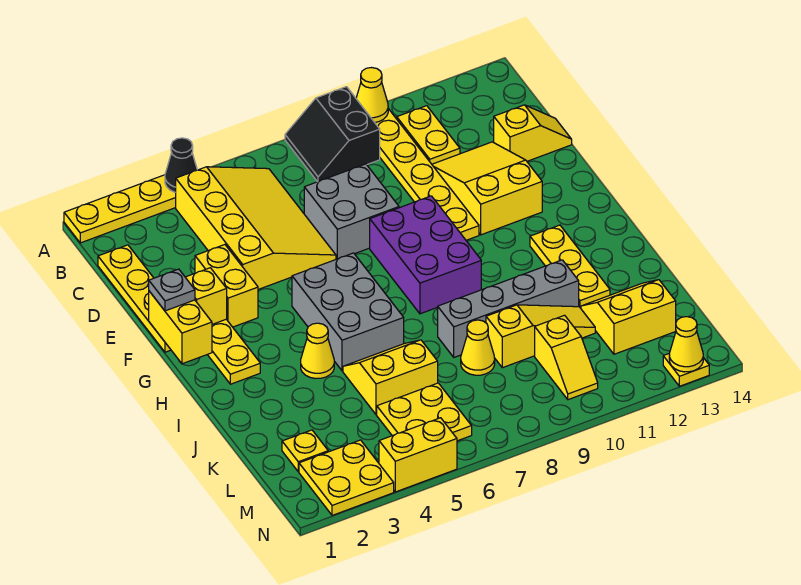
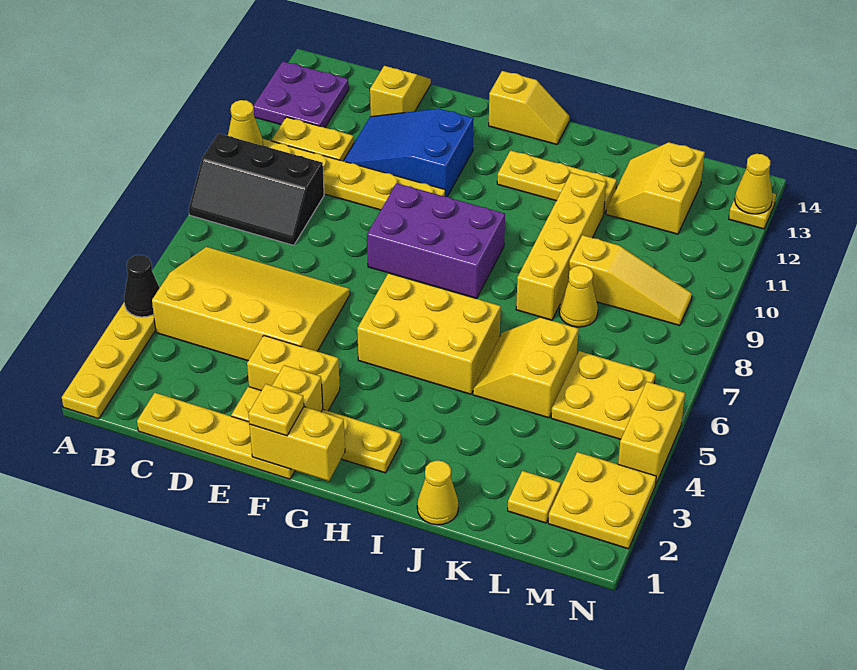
black 2x2 slope [285,87,380,182] -> black 2x3 slope [189,133,324,245]
none -> purple 2x2 plate [253,61,349,127]
grey 2x2 brick [304,164,399,259] -> none
yellow 2x3 slope [432,142,542,235] -> blue 2x3 slope [343,109,474,197]
grey 1x1 plate [149,269,195,311] -> yellow 1x1 plate [248,384,304,436]
grey 2x3 brick [292,253,404,371] -> yellow 2x3 brick [357,273,501,394]
yellow 1x1 cone [301,323,334,379] -> yellow 1x1 cone moved to [417,461,458,525]
grey 1x4 brick [438,260,579,357] -> yellow 1x4 brick [516,173,606,320]
yellow 1x3 slope [486,305,595,368] -> yellow 1x3 slope turned to [568,235,692,326]
yellow 1x2 slope [535,315,598,400] -> yellow 1x2 slope moved to [489,71,569,144]

